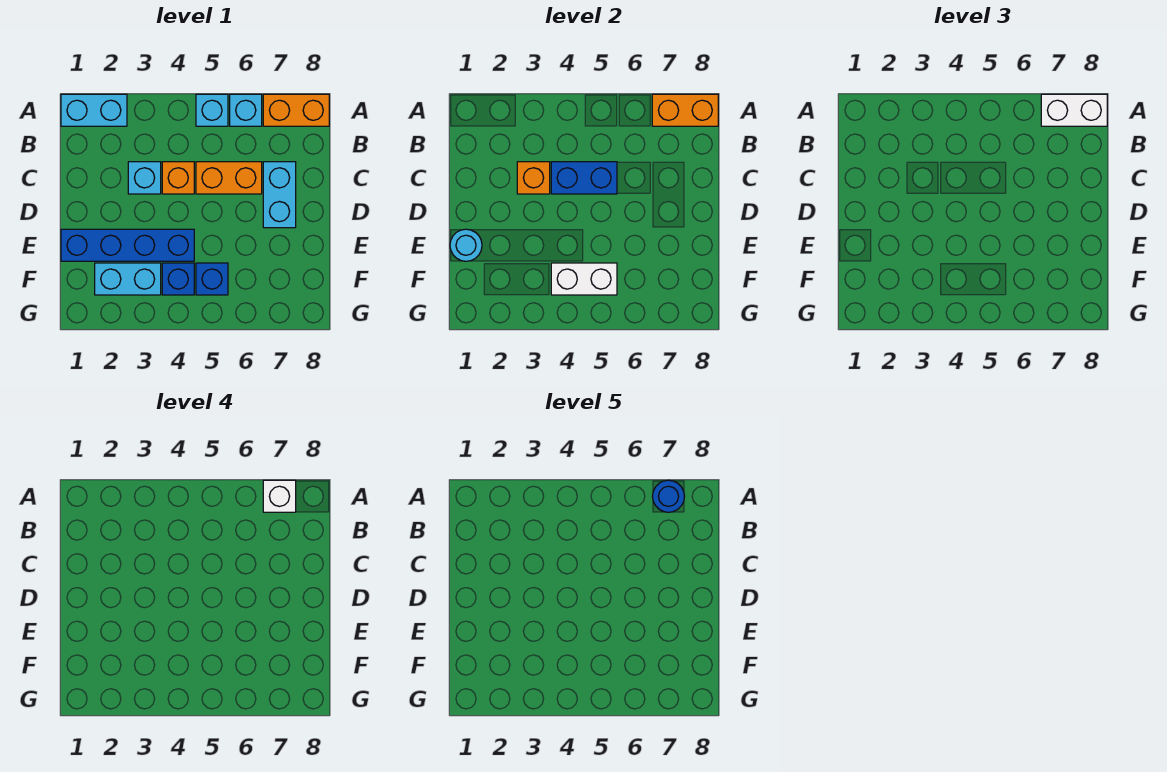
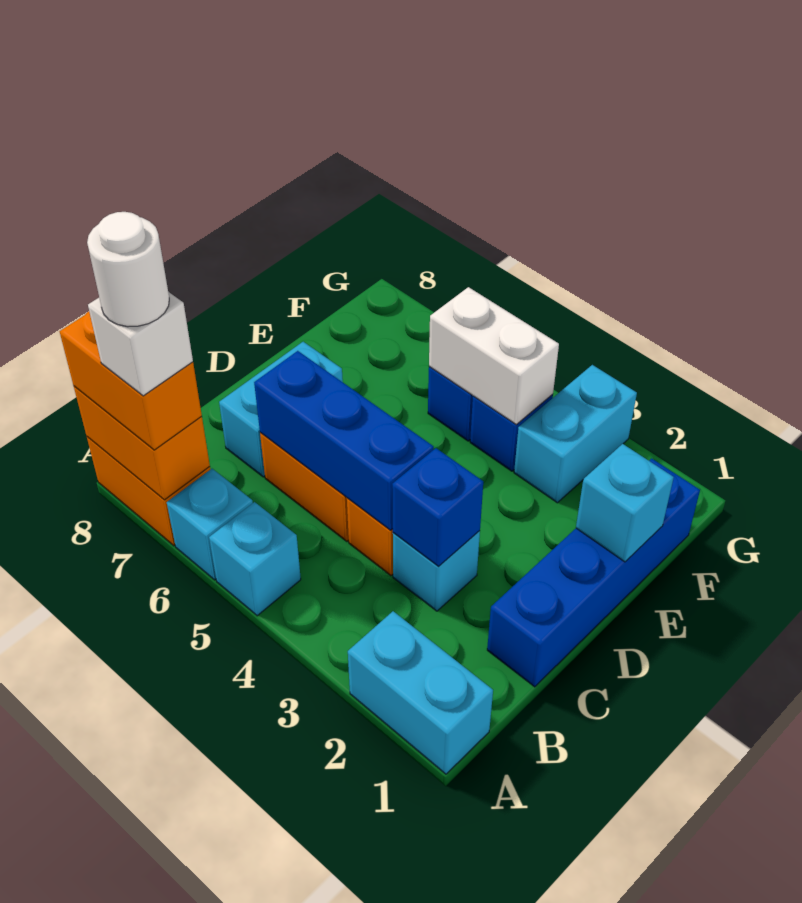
white 1x2 brick [1041,94,1107,126] -> orange 1x2 brick [60,312,202,450]
blue 1x1 round brick [652,480,685,512] -> white 1x1 round brick [87,212,169,327]
orange 1x1 brick [517,162,550,194] -> blue 1x1 brick [392,448,483,566]
blue 1x2 brick [551,162,617,194] -> blue 1x3 brick [254,351,434,530]
blue 1x4 brick [61,229,194,261] -> blue 1x4 brick turned to [487,458,700,687]
cyan 1x1 round brick [450,229,482,261] -> cyan 1x1 brick [576,444,674,562]
cyan 1x2 brick [95,263,161,295] -> cyan 1x2 brick turned to [514,365,637,503]

